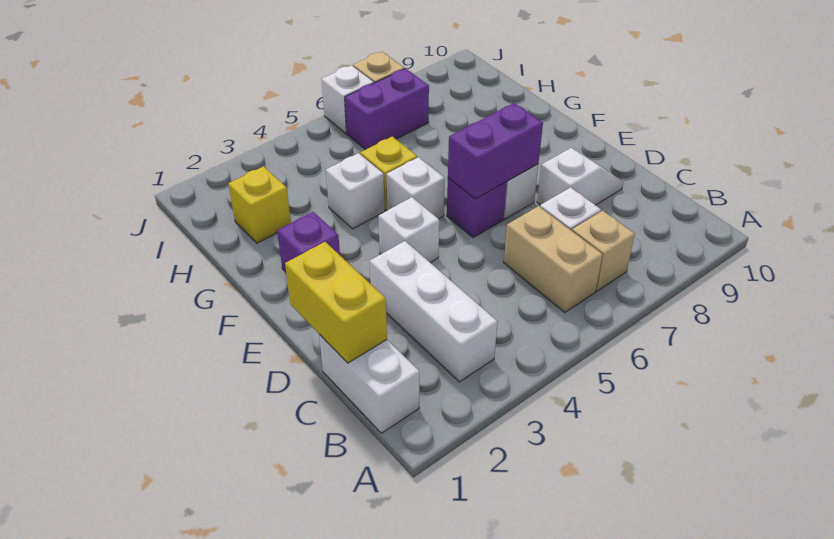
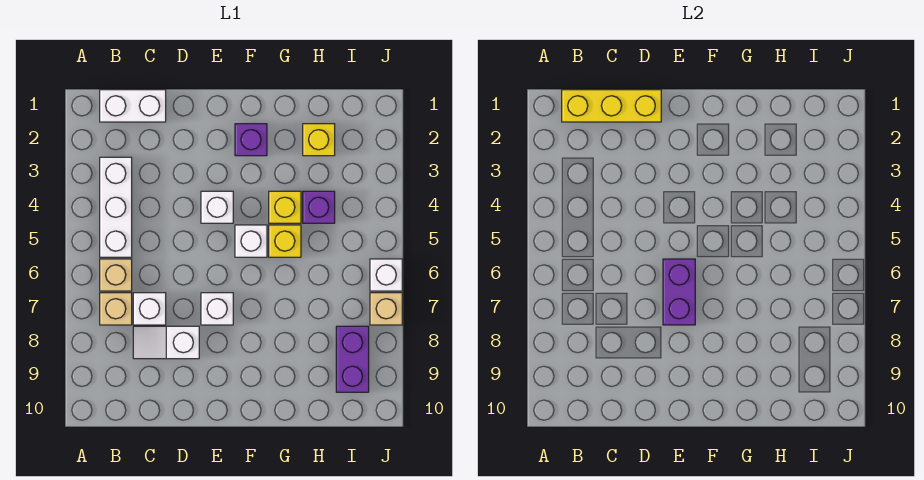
white 1x3 brick [370,241,497,382] -> white 1x3 brick turned to [100,157,132,257]
tan 1x2 brick [504,206,603,312] -> tan 1x1 brick [100,259,132,291]
yellow 1x2 brick [285,242,387,363] -> yellow 1x3 brick [562,90,661,122]
white 1x2 slope [537,148,623,205] -> white 1x2 slope turned to [133,326,199,359]
purple 1x1 brick [447,178,507,238] -> purple 1x1 brick moved to [303,191,335,223]
white 1x1 brick [326,153,385,229] -> yellow 1x1 brick [269,191,301,223]
purple 1x2 brick [345,69,429,150] -> purple 1x2 brick moved to [336,326,369,392]

